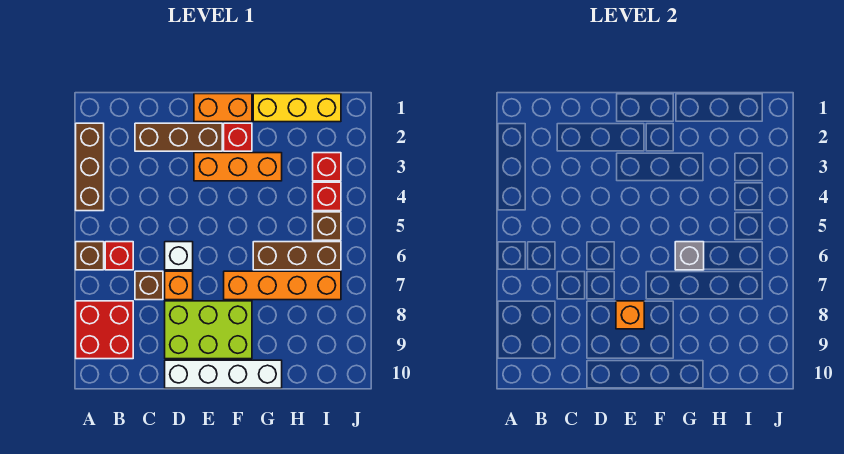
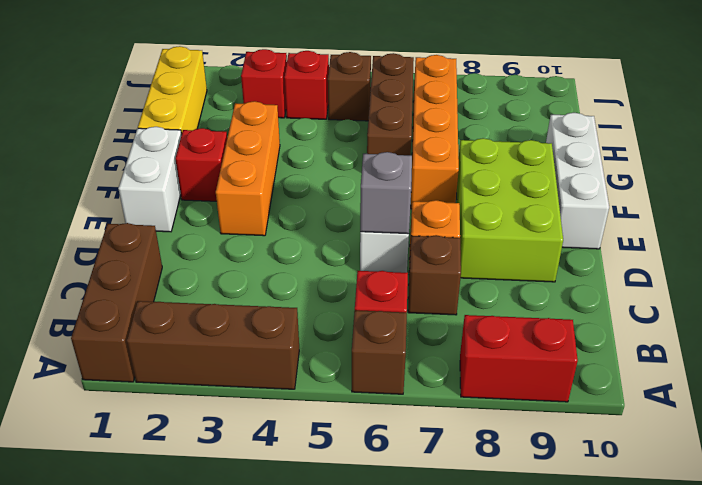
red 2x2 brick [76,301,133,359] -> red 1x2 brick [460,315,578,402]
brown 1x3 brick [135,123,222,151] -> brown 1x3 brick moved to [71,223,162,382]
white 1x4 brick [165,360,282,388] -> white 1x3 brick [546,112,609,249]
orange 1x2 brick [194,94,252,122] -> white 1x2 brick [118,127,181,232]
orange 1x1 brick [616,301,644,329] -> none
grey 1x1 brick [675,242,704,270] -> grey 1x1 brick moved to [360,152,412,234]

